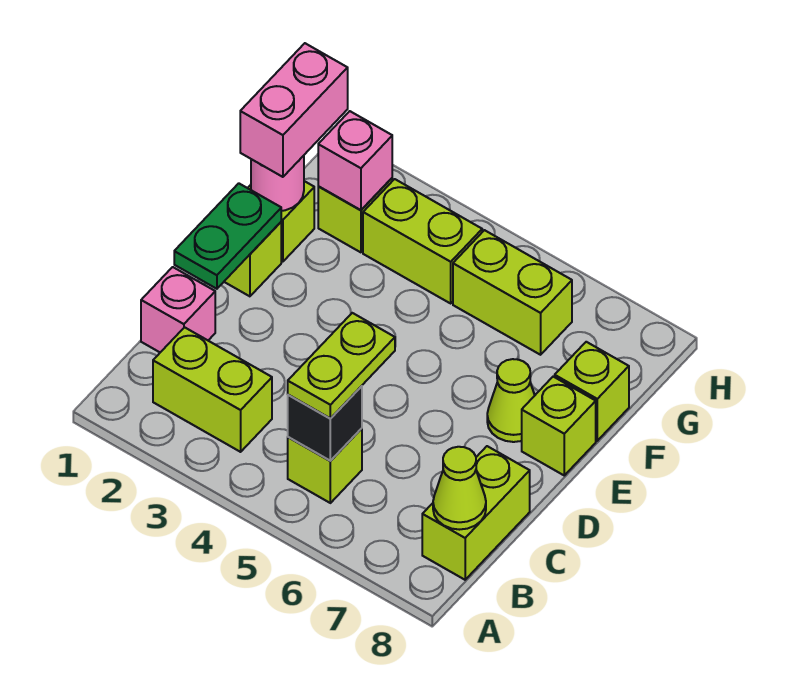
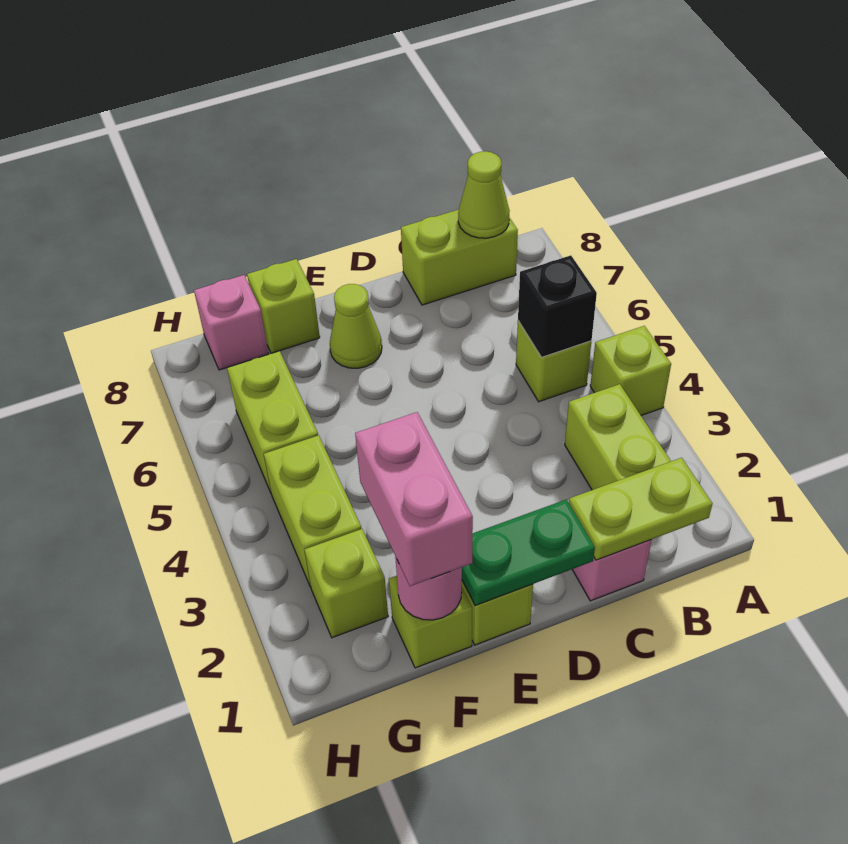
lime 1x2 plate [288,313,395,418] -> lime 1x2 plate moved to [569,458,712,560]
lime 1x1 brick [522,377,596,475] -> lime 1x1 brick moved to [590,326,671,415]
pink 1x2 brick [240,43,348,177] -> pink 1x2 brick turned to [355,412,473,586]
pink 1x1 brick [318,111,392,210] -> pink 1x1 brick moved to [194,275,268,370]

